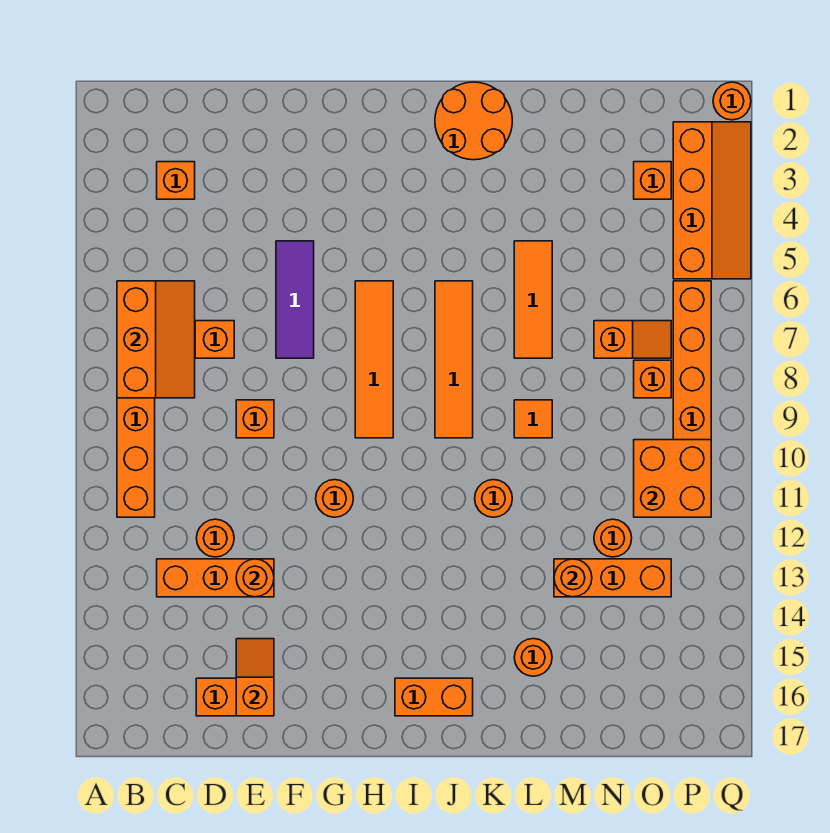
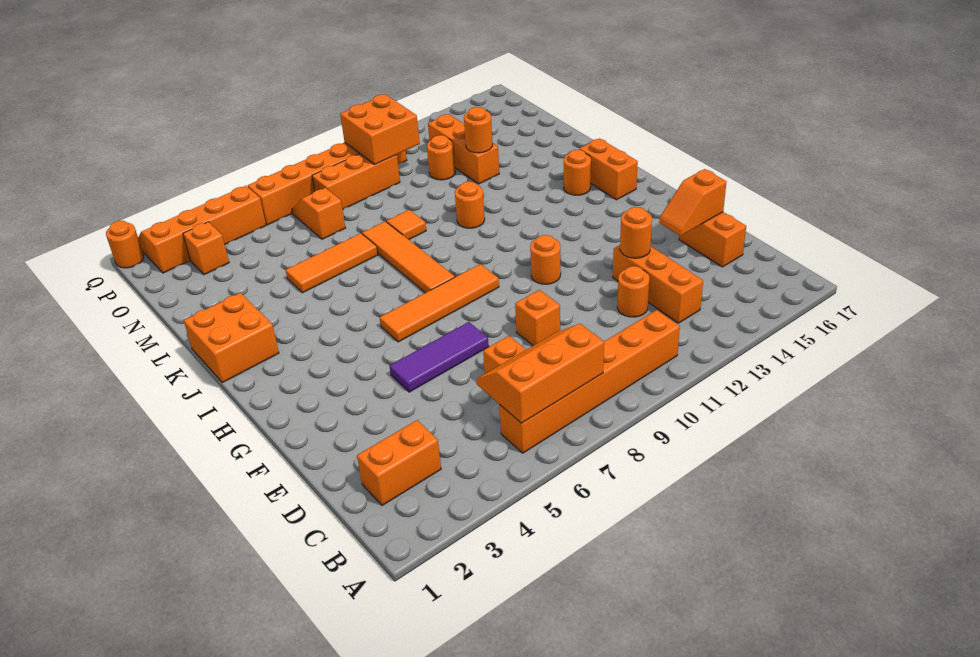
orange 1x1 brick [157,162,195,199] -> orange 1x2 brick [357,420,441,506]
orange 2x2 round brick [435,82,512,160] -> orange 2x2 brick [184,293,279,383]
orange 1x4 tile [435,281,473,438] -> orange 1x4 tile turned to [362,221,455,293]
orange 1x1 round brick [514,639,552,676] -> orange 1x1 round brick moved to [564,150,591,195]
orange 1x1 brick [634,360,671,398] -> orange 1x3 brick [312,154,400,209]

